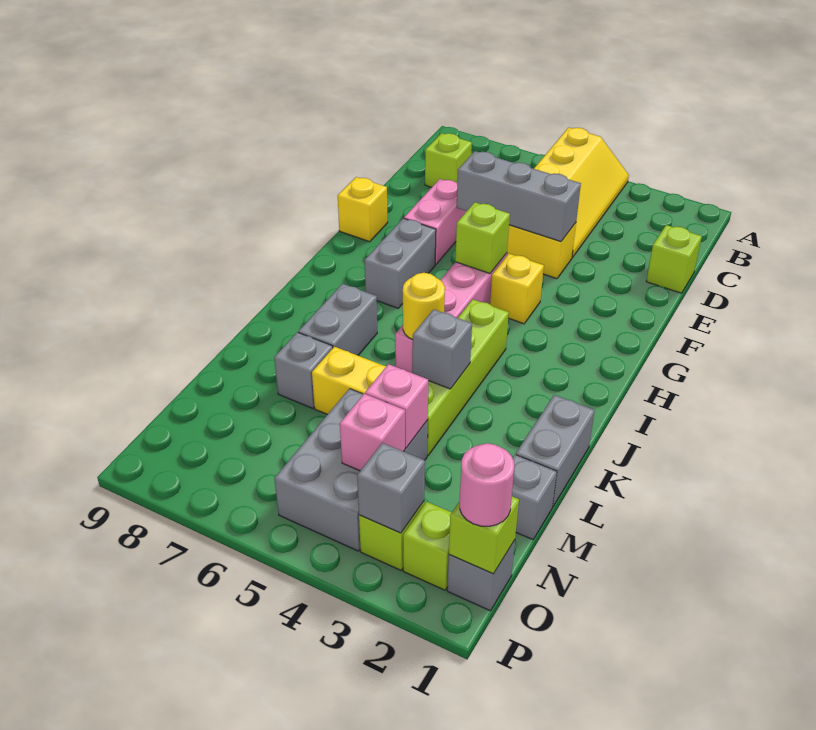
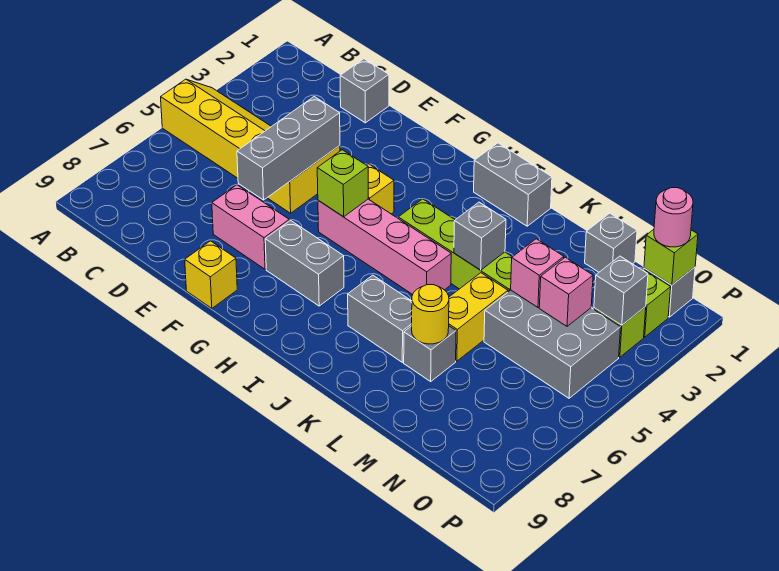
lime 1x1 brick [425,133,472,187] -> none
lime 1x1 brick [646,225,702,293] -> grey 1x1 brick [340,59,389,123]
yellow 1x1 round brick [403,273,445,340] -> yellow 1x1 round brick moved to [412,285,449,344]
grey 1x2 brick [516,395,595,507] -> grey 1x2 brick moved to [474,143,552,226]

